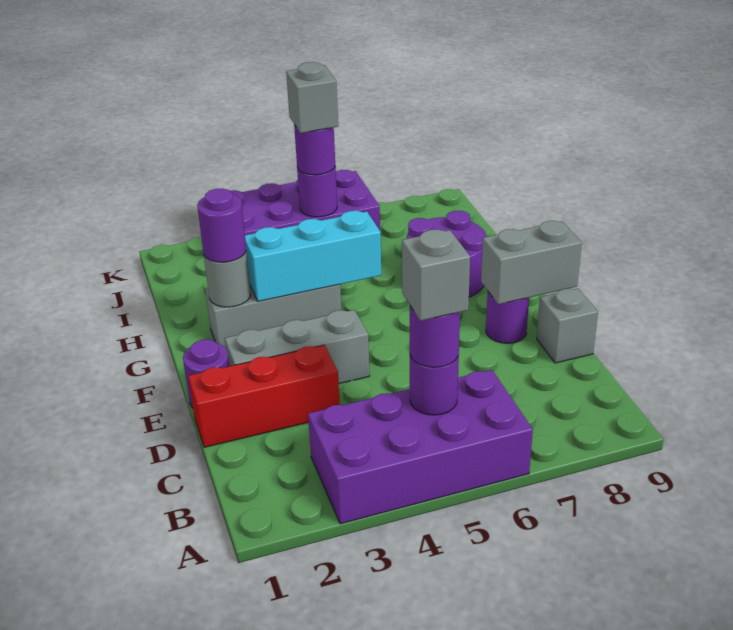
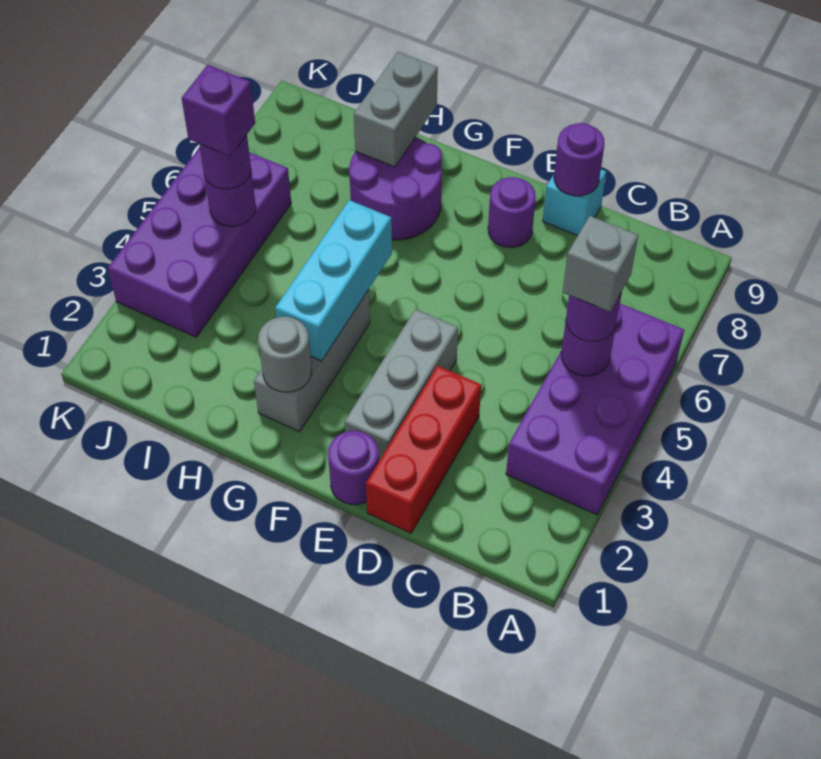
grey 1x1 brick [537,288,598,363] -> cyan 1x1 brick [543,169,606,236]
grey 1x2 brick [481,221,582,304] -> grey 1x2 brick moved to [354,52,438,167]
purple 1x1 round brick [197,188,246,262] -> purple 1x1 round brick moved to [554,123,605,196]
grey 1x1 brick [286,62,338,133] -> purple 1x1 brick [182,65,255,156]

